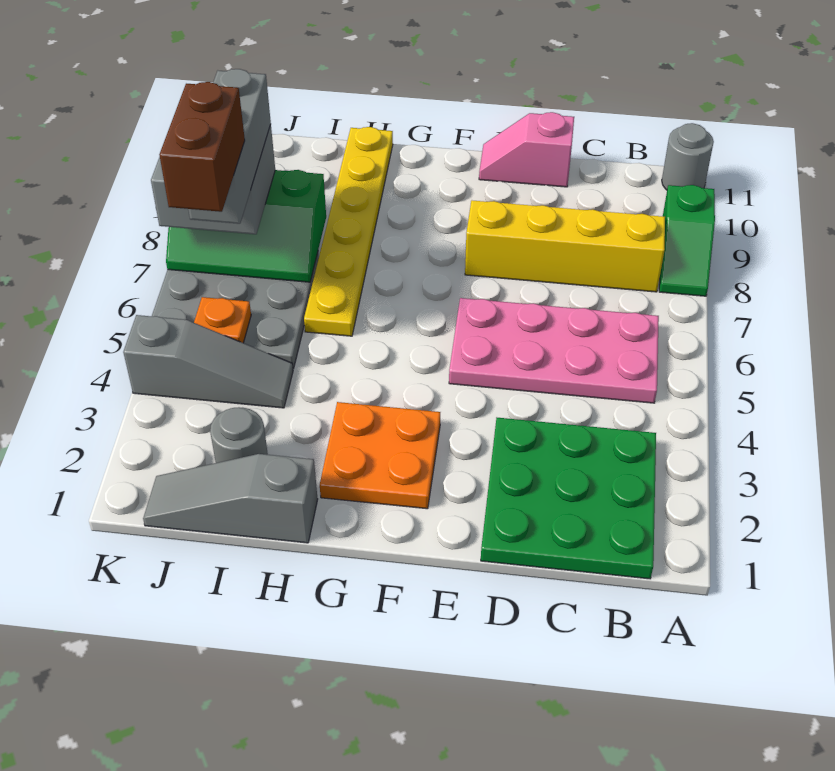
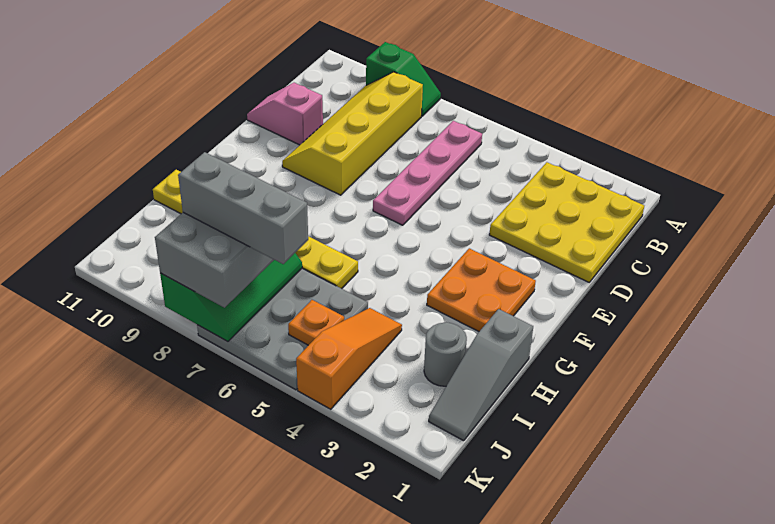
grey 1x1 round brick [662,123,714,190] -> none
green 3x3 plate [481,418,656,579] -> yellow 3x3 plate [489,162,644,282]
pink 2x4 plate [449,298,659,403] -> pink 1x4 plate [373,121,482,225]
pink 1x2 slope [479,112,574,187] -> pink 1x2 slope turned to [247,83,323,145]
grey 1x3 slope [123,315,293,408] -> orange 1x3 slope [296,308,402,409]
brown 1x2 brick [159,82,245,212] -> none

